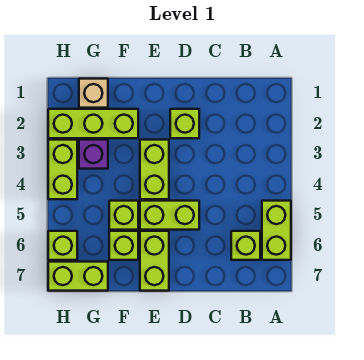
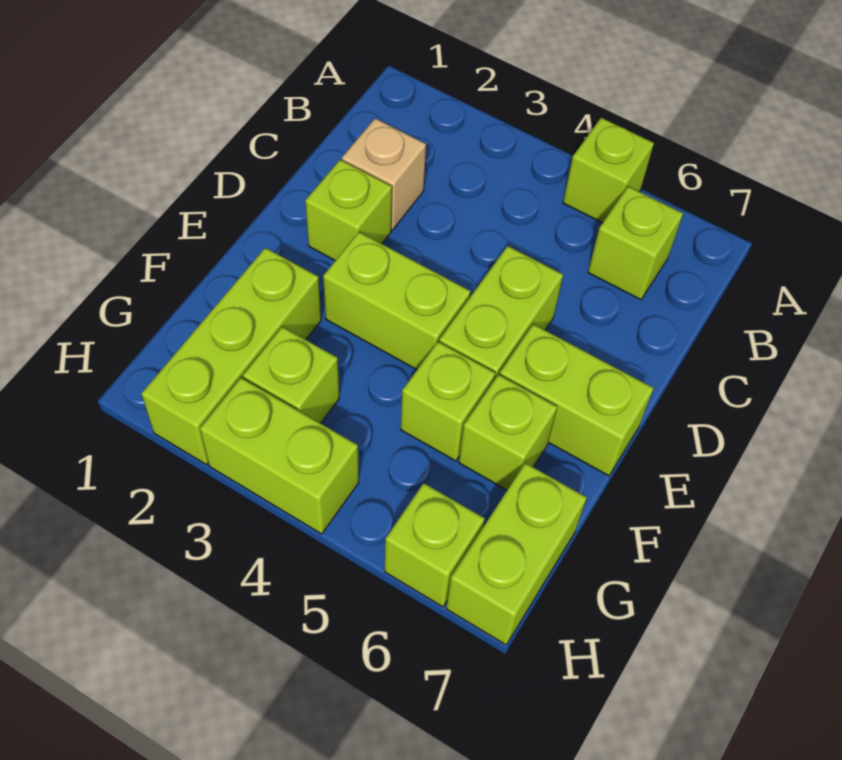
lime 1x2 brick [262,201,291,260] -> lime 1x1 brick [563,118,654,223]
tan 1x1 brick [79,79,108,108] -> tan 1x1 brick moved to [342,118,426,230]
purple 1x1 brick [79,140,108,169] -> lime 1x1 brick [243,327,339,423]

